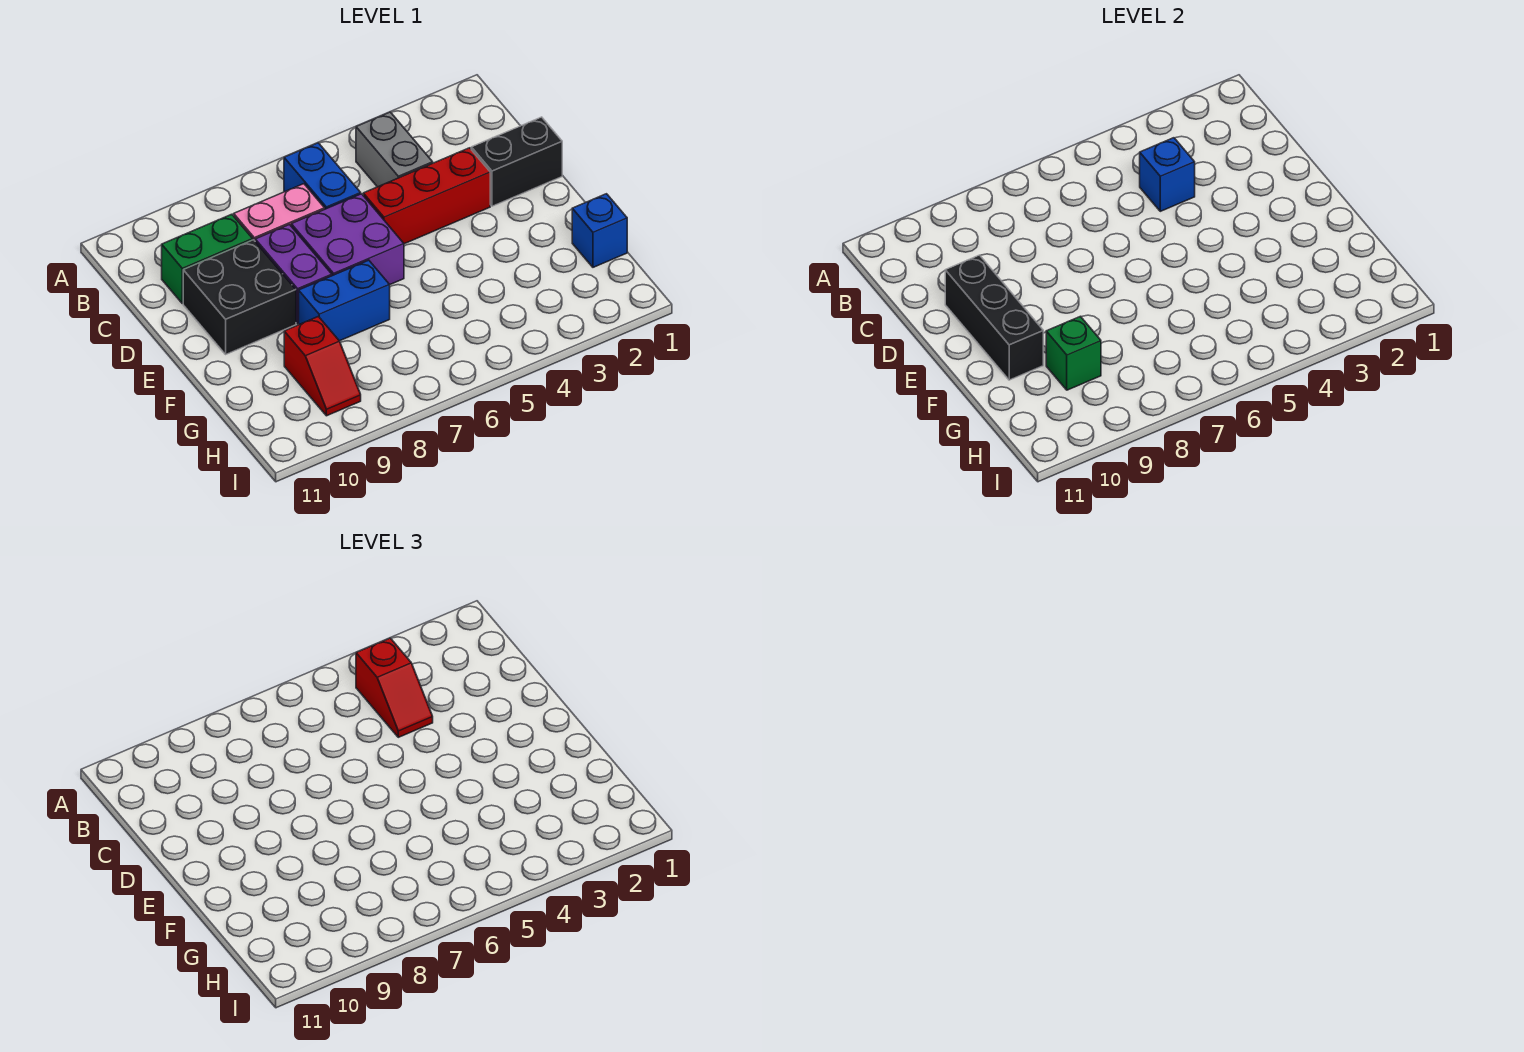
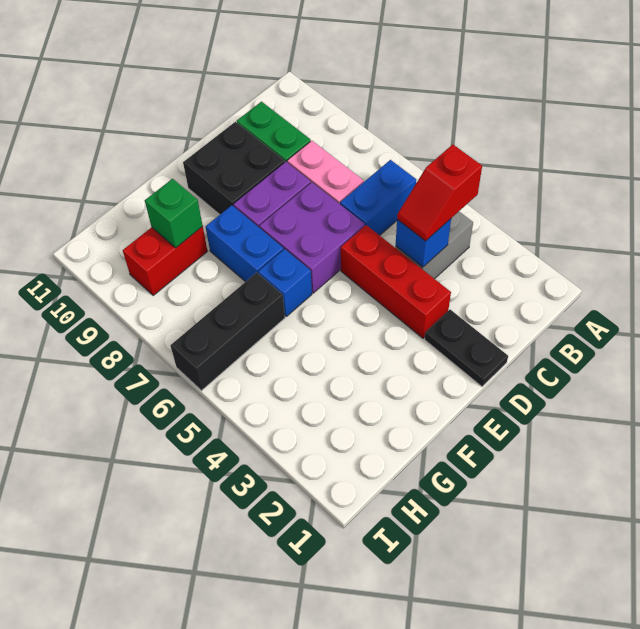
black 1x2 brick [471,117,562,206] -> black 1x2 plate [424,310,508,387]
black 1x3 brick [945,255,1043,380] -> black 1x3 brick moved to [170,273,285,391]
blue 1x1 brick [572,194,627,267] -> blue 1x1 brick moved to [258,249,312,316]
red 1x2 slope [284,316,361,416] -> red 1x2 brick [123,227,207,296]

